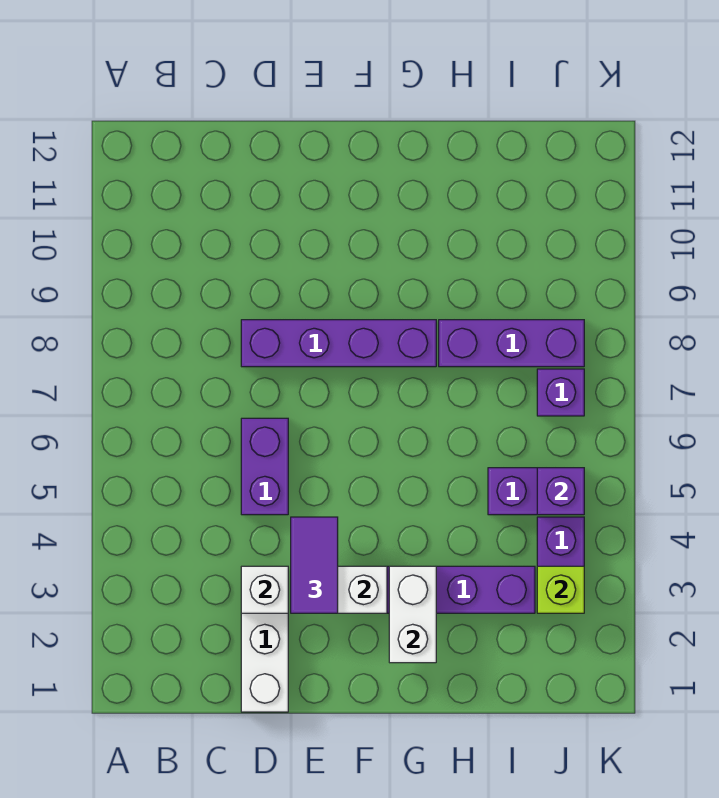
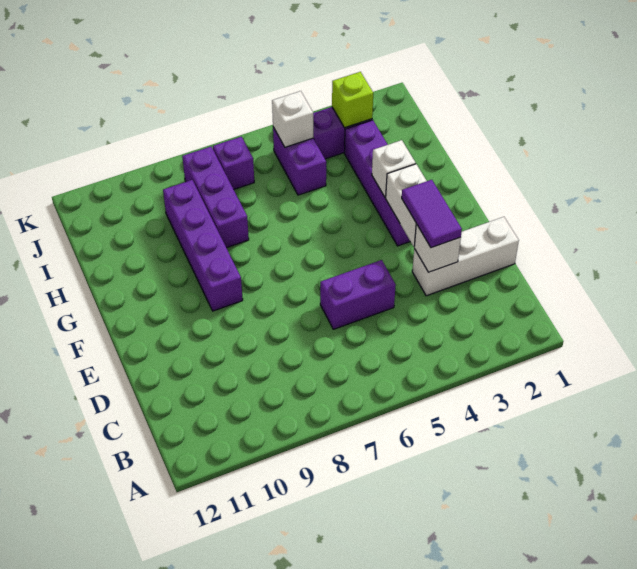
purple 1x4 brick [241,320,436,367] -> purple 1x4 brick moved to [163,180,243,311]
purple 1x2 tile [291,517,338,613] -> purple 1x2 tile turned to [402,180,462,248]
white 1x2 brick [389,566,436,663] -> white 1x1 brick [372,140,416,198]
purple 1x1 brick [537,468,584,515] -> white 1x1 brick [272,91,313,147]

